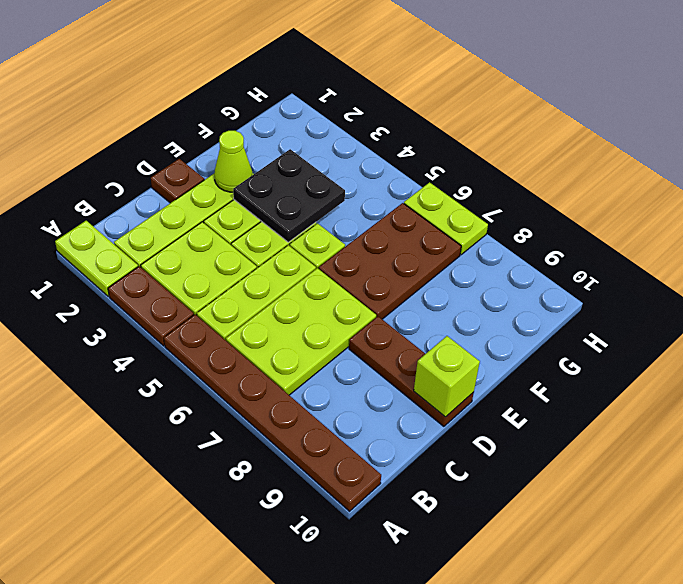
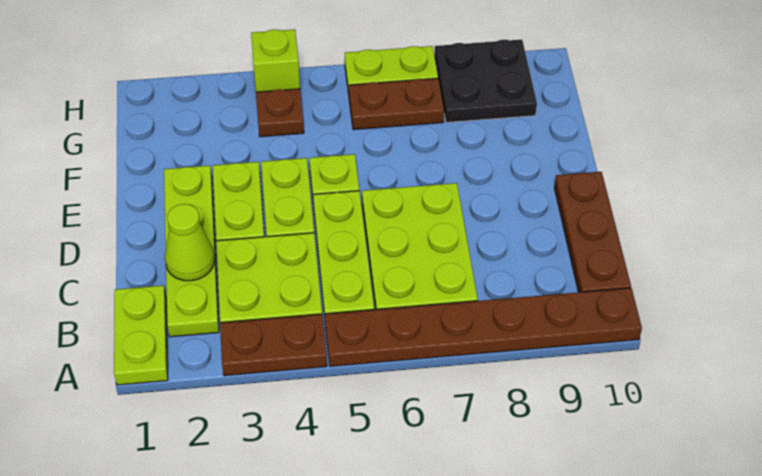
lime 1x2 plate [55,221,138,297] -> lime 1x2 plate turned to [114,285,168,385]
brown 1x1 plate [151,159,204,203] -> brown 1x1 plate moved to [256,89,304,137]
brown 1x3 plate [349,316,474,426] -> brown 1x3 plate turned to [554,172,631,292]
lime 1x1 brick [414,336,480,417] -> lime 1x1 brick moved to [251,29,300,92]
lime 1x1 cone [214,131,252,192] -> lime 1x1 cone moved to [165,204,215,281]
black 2x2 plate [233,149,345,242] -> black 2x2 plate moved to [434,39,537,122]
brown 2x3 plate [319,203,461,319] -> brown 1x2 plate [349,78,444,130]

